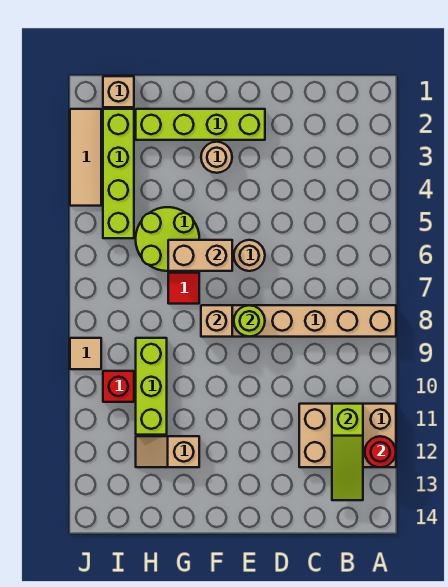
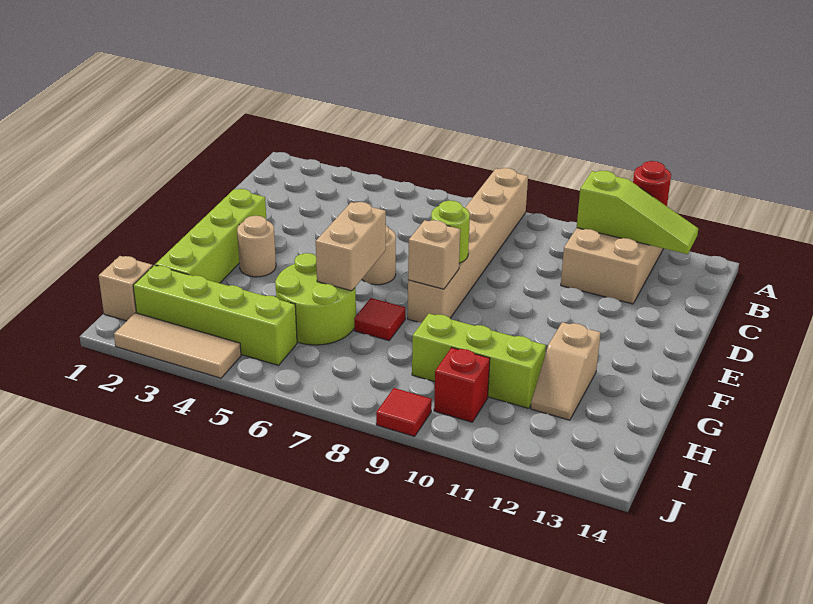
tan 1x1 tile [70,338,101,369] -> red 1x1 tile [376,388,432,437]

